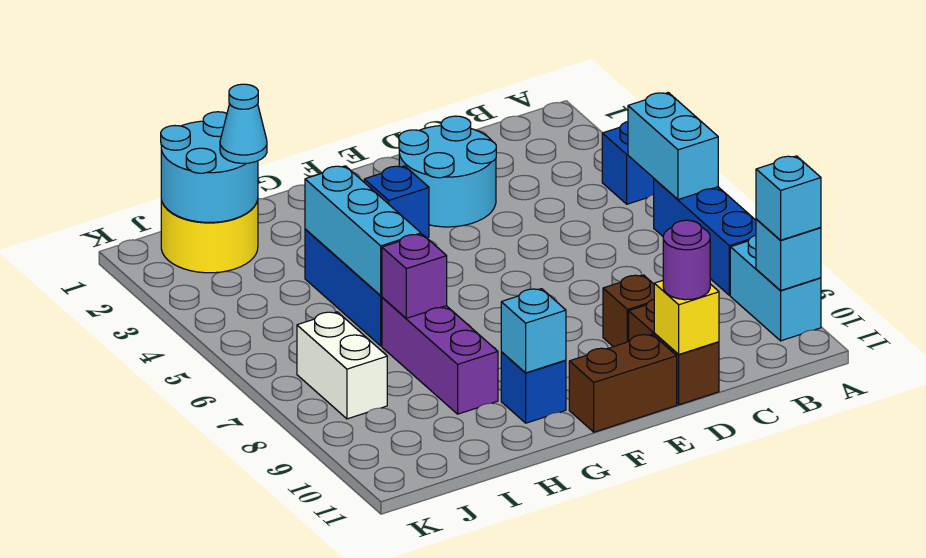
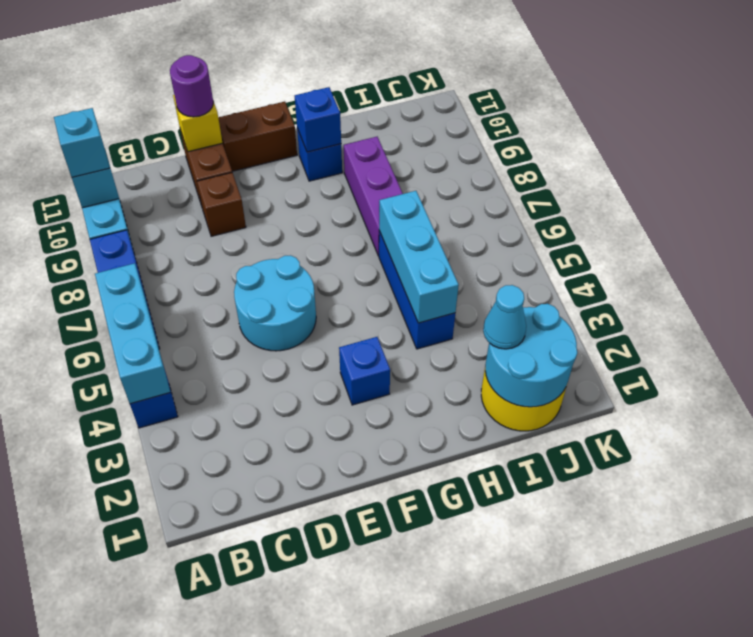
cyan 1x2 brick [628,93,718,200] -> cyan 1x3 brick [95,263,170,404]
cyan 2x2 round brick [399,116,496,227] -> cyan 2x2 round brick moved to [234,255,316,351]
cyan 1x1 brick [501,289,566,373] -> blue 1x1 brick [295,87,341,152]
purple 1x1 brick [382,234,447,318] -> none
white 1x2 brick [297,312,387,419] -> none

